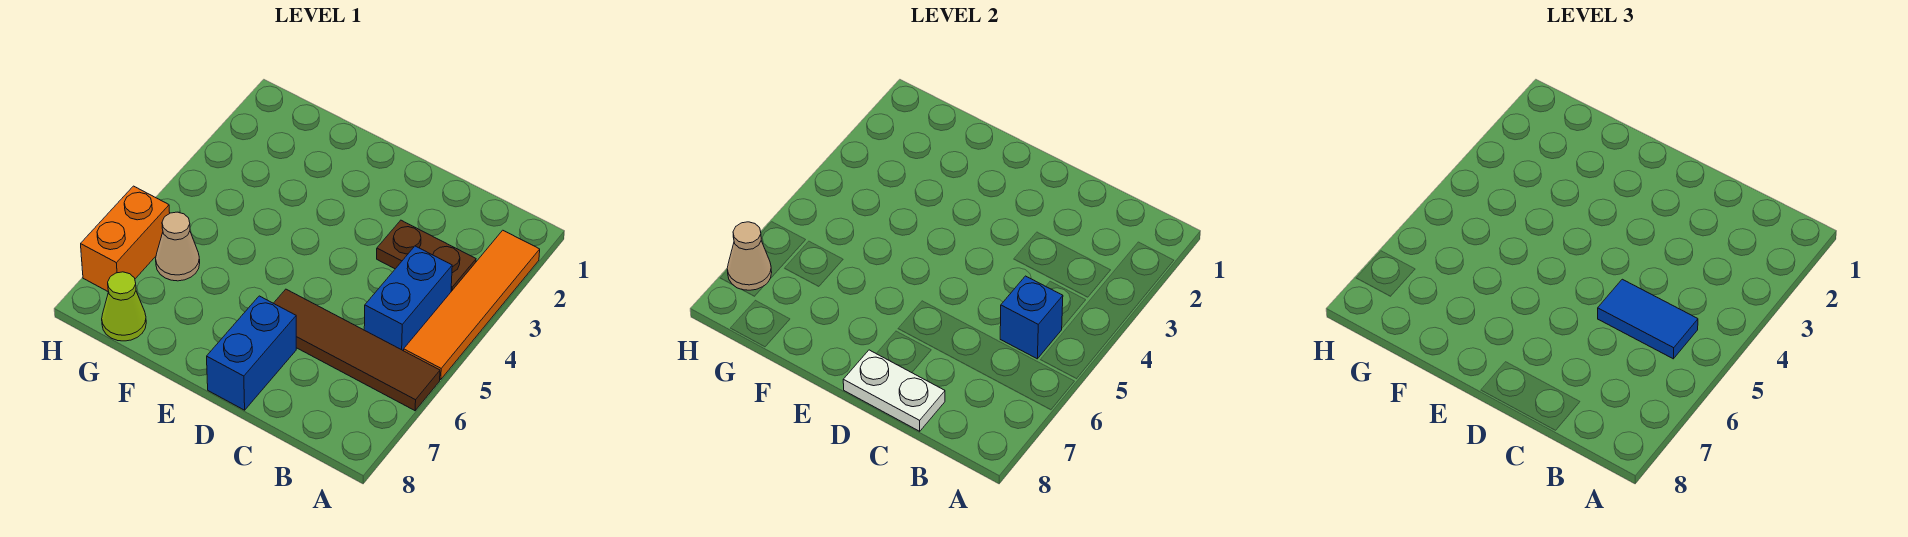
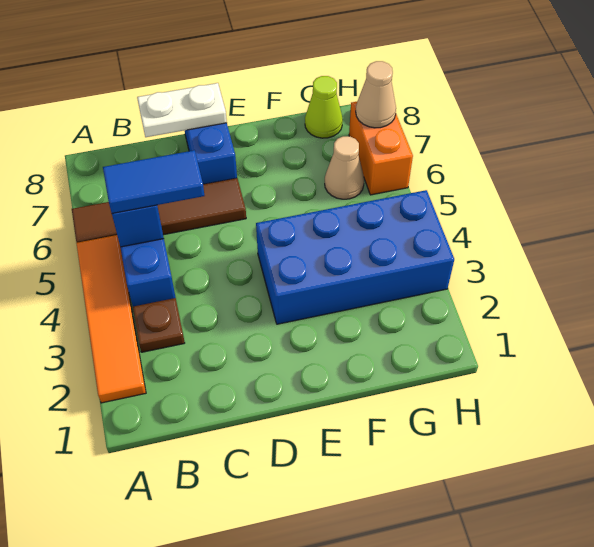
brown 1x2 plate [377,220,476,291] -> brown 1x1 plate [133,298,185,352]
none -> blue 2x4 brick [256,190,454,324]

